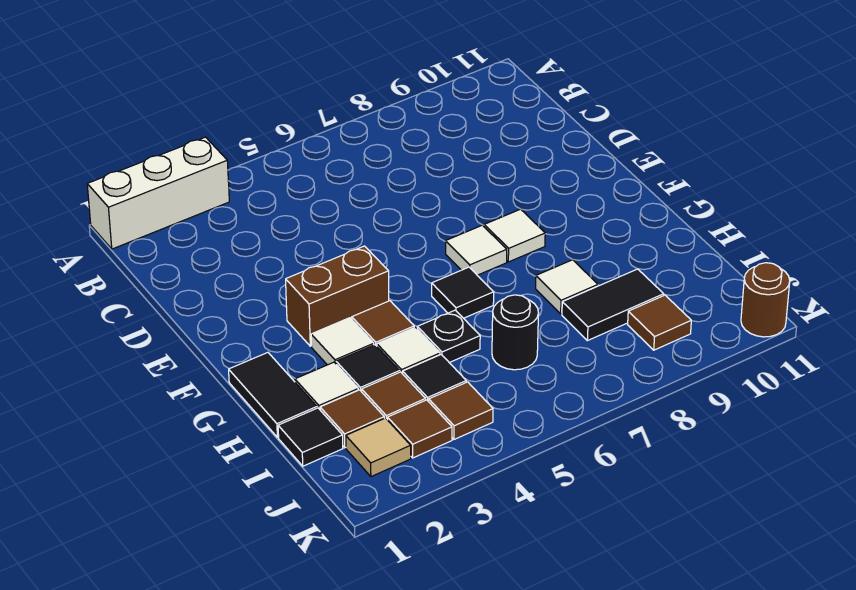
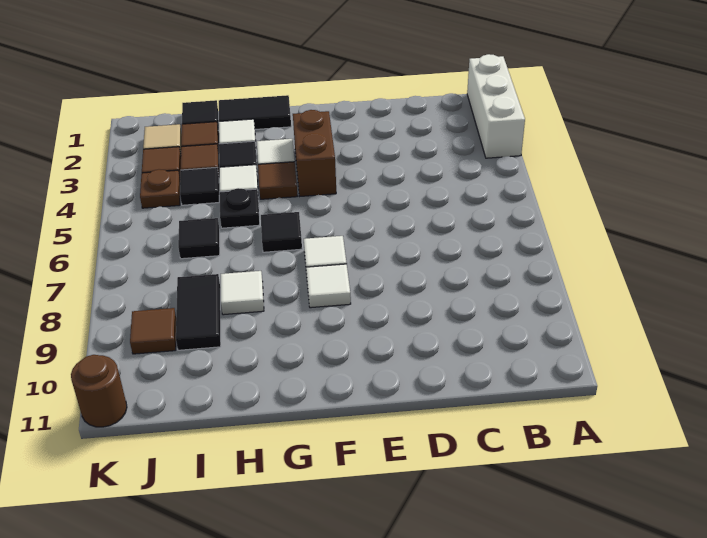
black 1x1 round brick [492,295,539,370] -> black 1x1 tile [178,218,220,259]
brown 1x1 tile [429,382,493,439] -> brown 1x1 plate [140,169,180,208]

